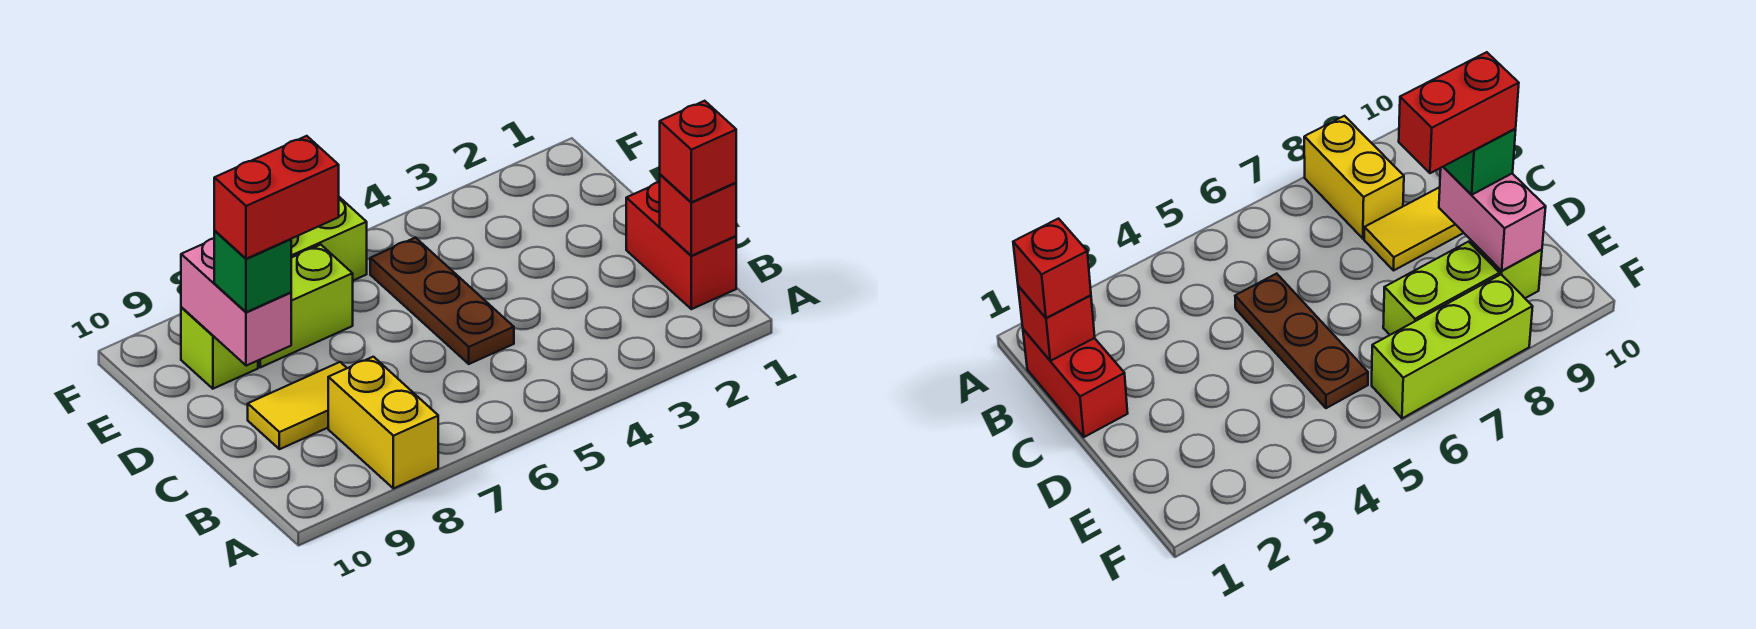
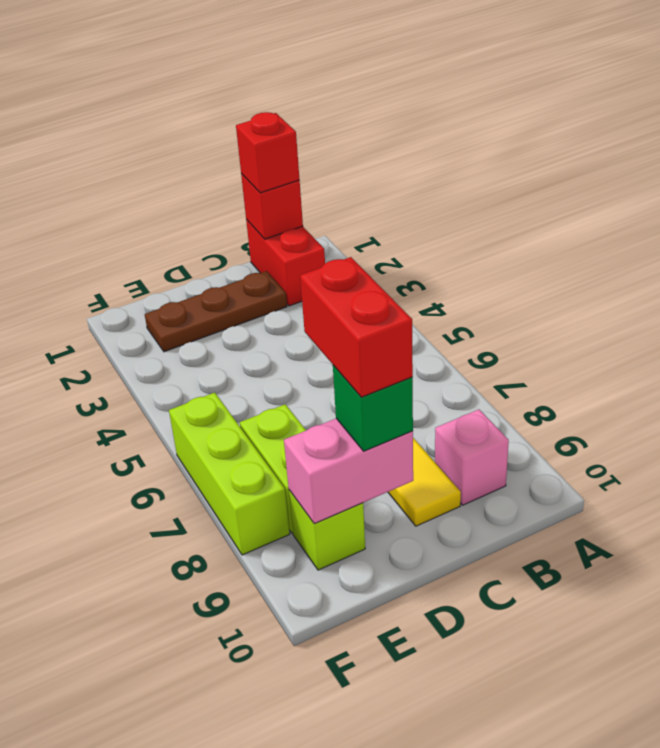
yellow 1x2 brick [328,357,438,488] -> none
red 1x2 brick [626,182,736,309] -> red 1x2 brick turned to [246,220,325,306]
none -> pink 1x1 brick [435,410,509,505]
brown 1x3 plate [370,238,514,364] -> brown 1x3 plate moved to [145,271,287,352]

